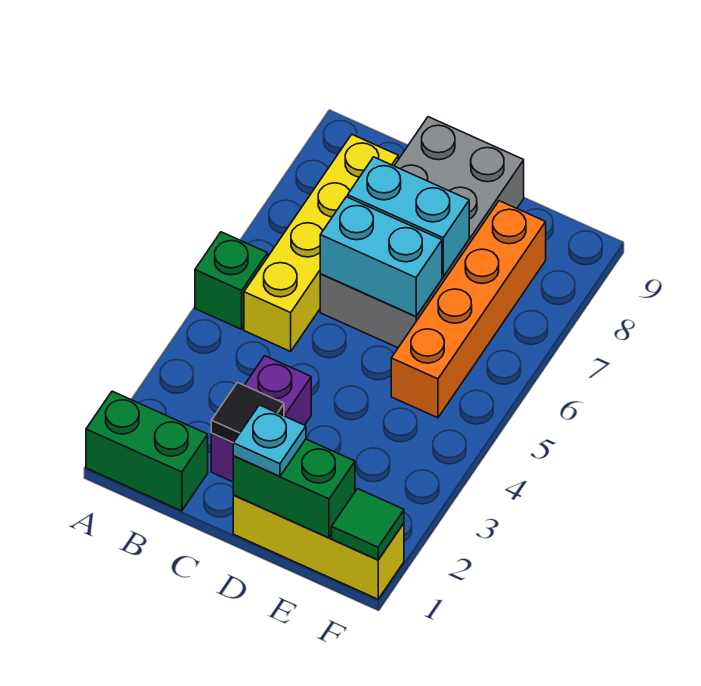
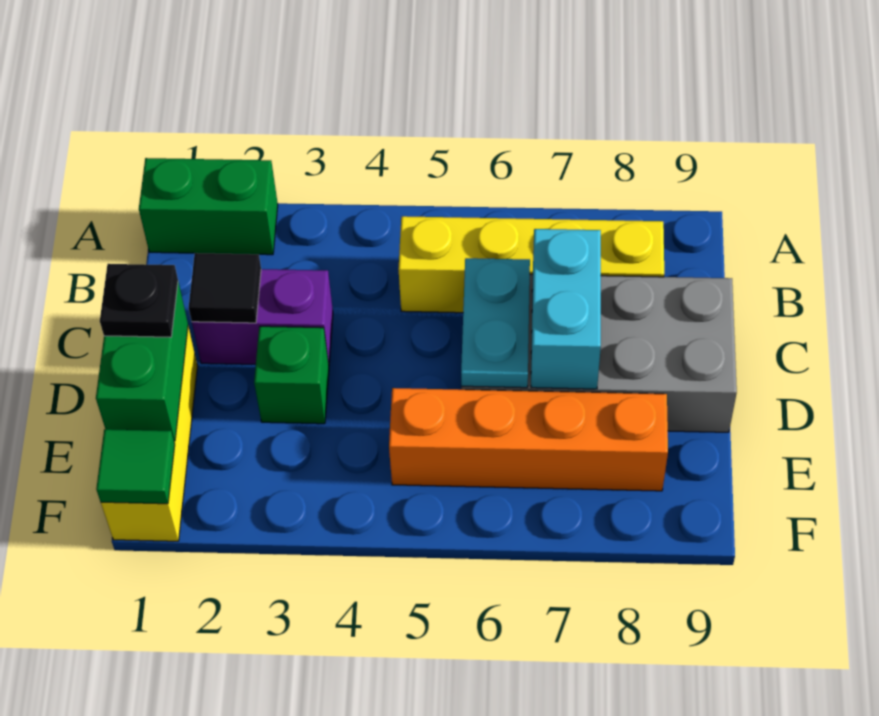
green 1x2 brick [86,391,208,511] -> green 1x2 brick turned to [139,158,278,255]
green 1x1 brick [195,232,268,329] -> green 1x1 brick moved to [254,326,329,424]
cyan 1x2 brick [320,197,442,317] -> cyan 1x2 plate [461,258,530,388]
cyan 1x1 plate [233,405,306,476] -> black 1x1 plate [100,264,178,337]

